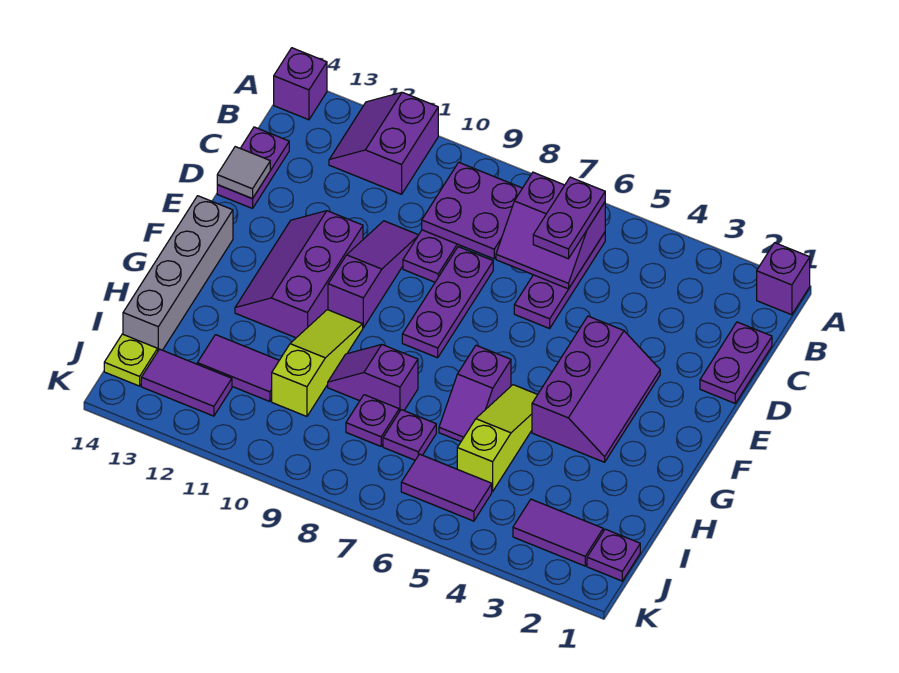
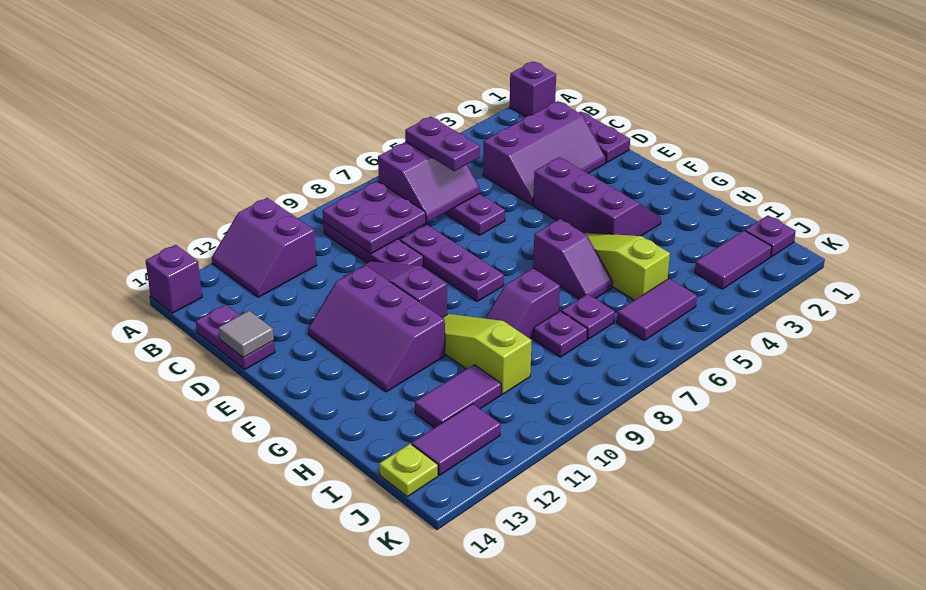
none -> purple 2x3 slope [483,101,606,205]
grey 1x4 brick [123,196,233,350] -> none

